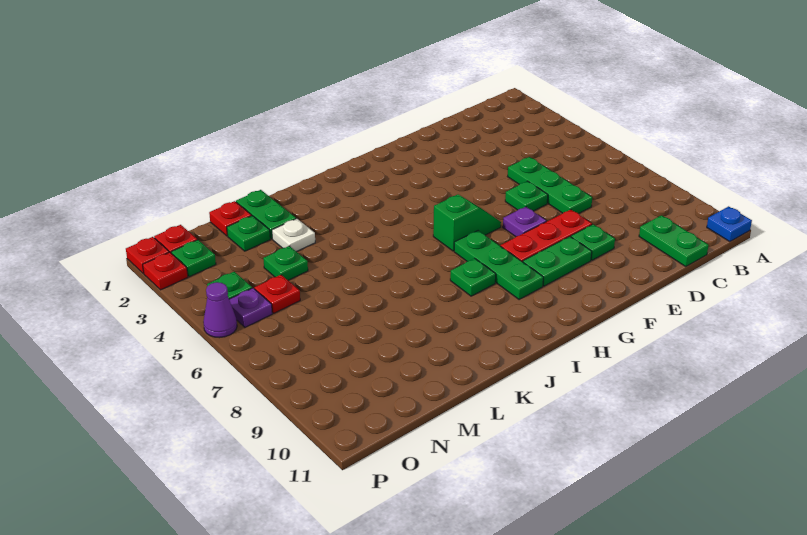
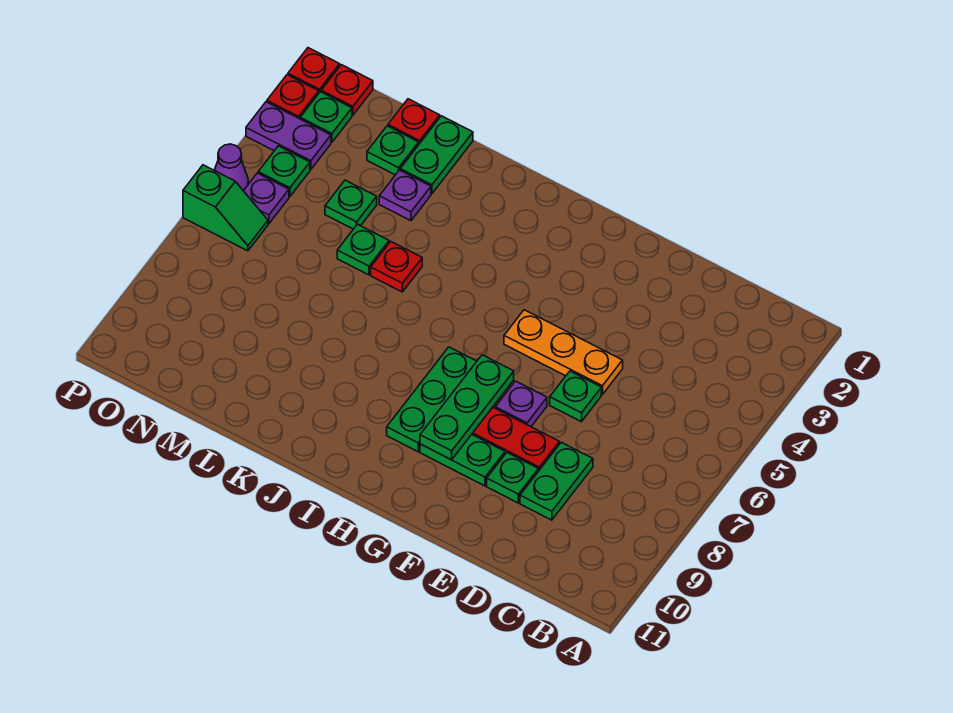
blue 1x1 plate [707,206,752,242] -> none
green 1x2 plate [639,215,709,267] -> green 1x2 plate moved to [520,442,593,520]
green 1x3 plate [508,157,592,214] -> green 1x3 plate moved to [420,355,514,460]
none -> orange 1x3 plate [504,310,623,395]
green 1x2 slope [433,194,501,251] -> green 1x2 slope moved to [183,165,268,251]
green 1x1 plate [450,258,496,296] -> green 1x1 plate moved to [337,224,389,275]
white 1x1 plate [272,219,315,252] -> purple 1x1 plate [379,170,431,221]
red 1x1 plate [255,275,300,313] -> red 1x1 plate moved to [371,242,422,292]
none -> purple 1x2 plate [246,102,331,169]

